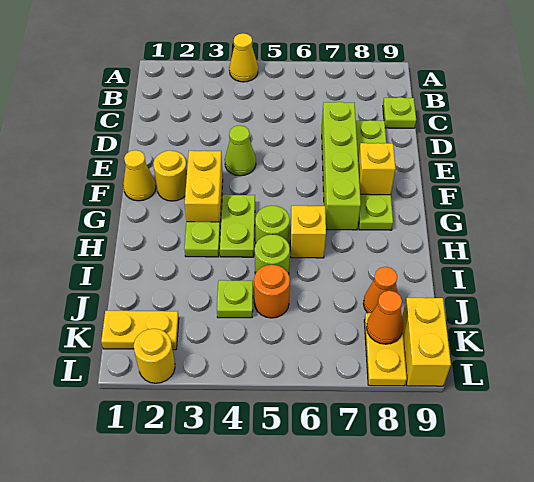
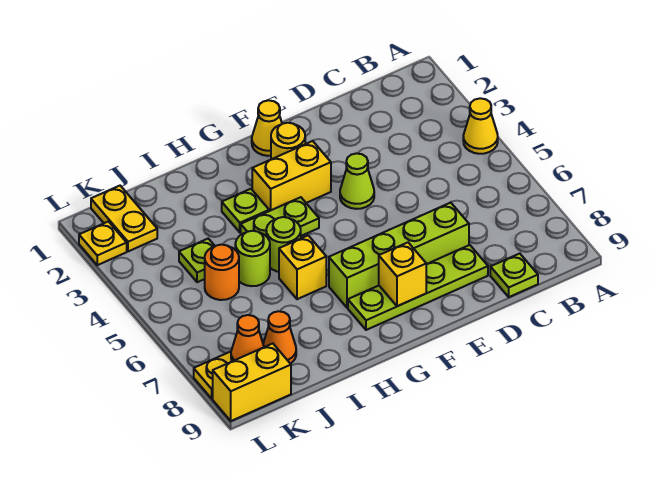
yellow 1x1 round brick [134,329,175,383] -> yellow 1x1 plate [79,221,127,265]

